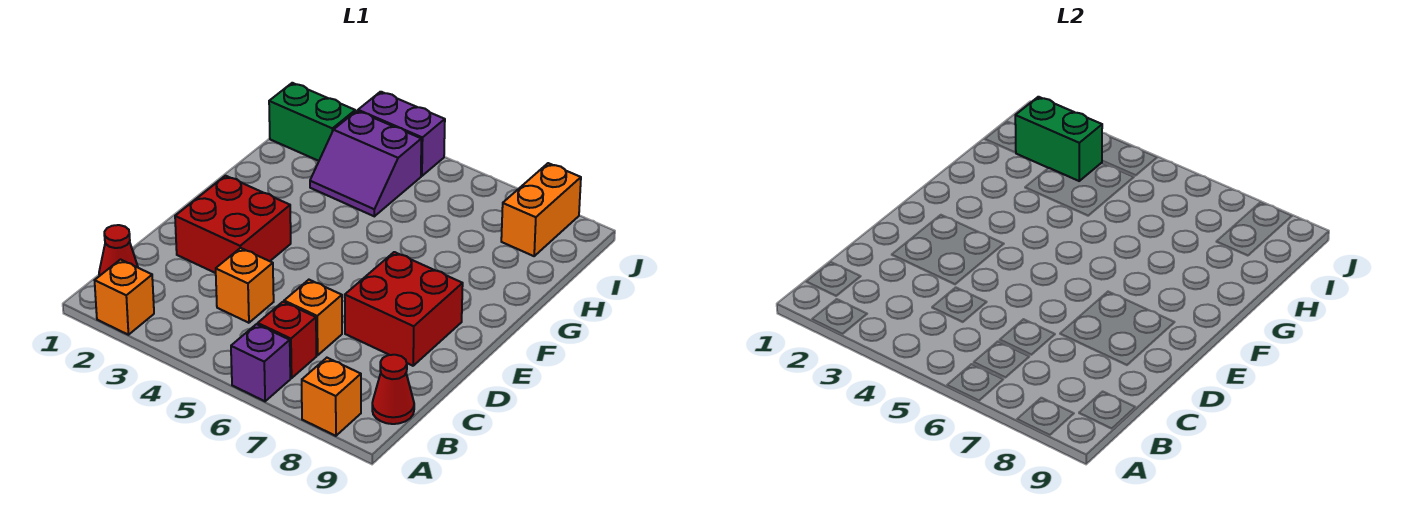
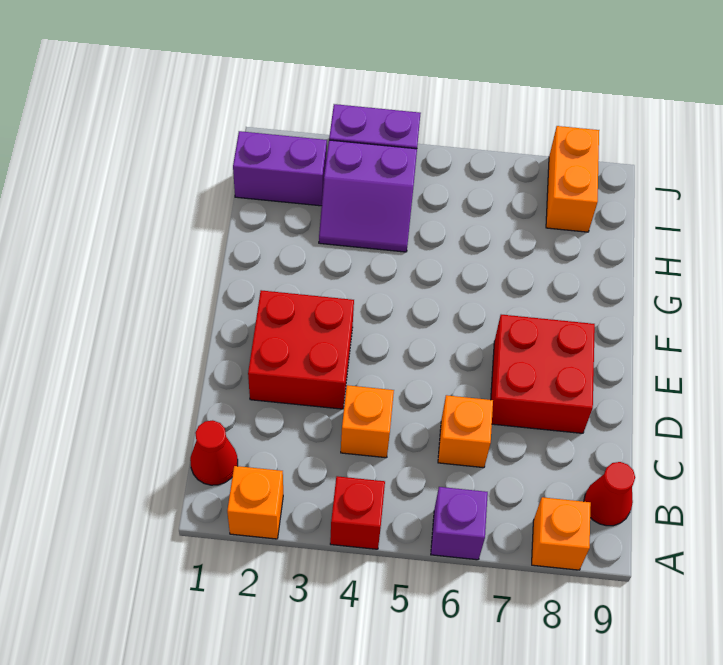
red 1x1 brick [258,302,316,378] -> red 1x1 brick moved to [330,476,385,549]
green 1x2 brick [269,83,355,161] -> purple 1x2 brick [233,131,327,206]
green 1x2 brick [1015,97,1102,181] -> none

